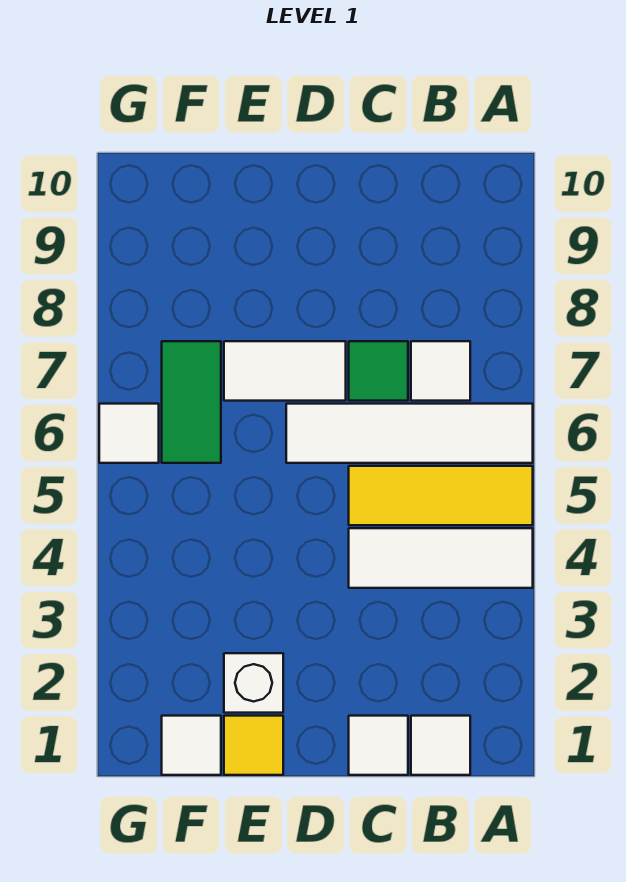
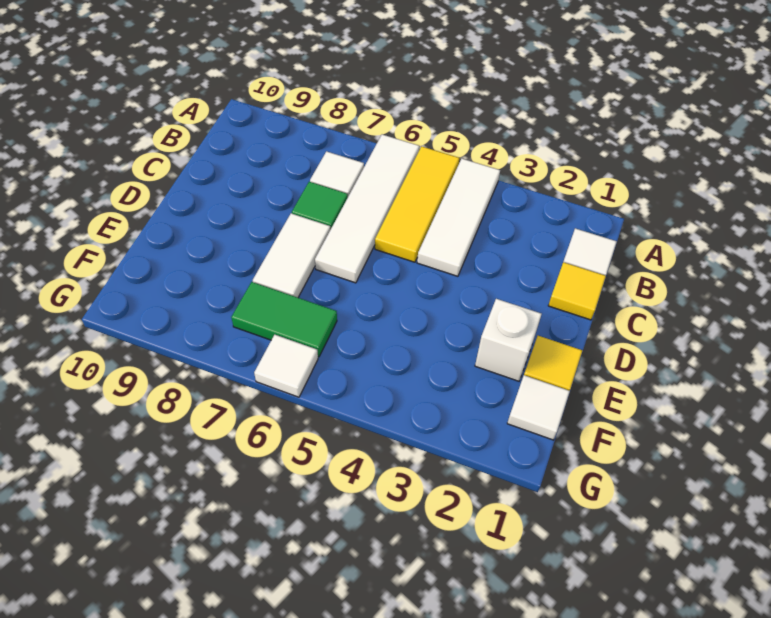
white 1x1 tile [349,716,408,775] -> yellow 1x1 tile [548,262,606,320]

